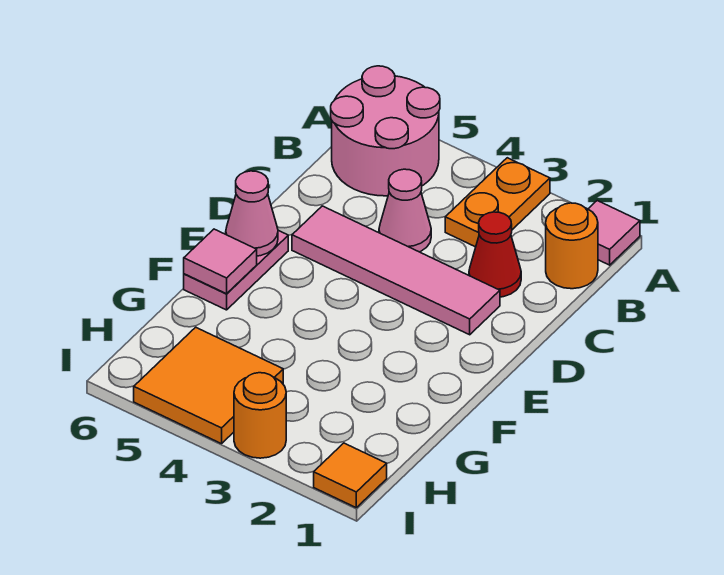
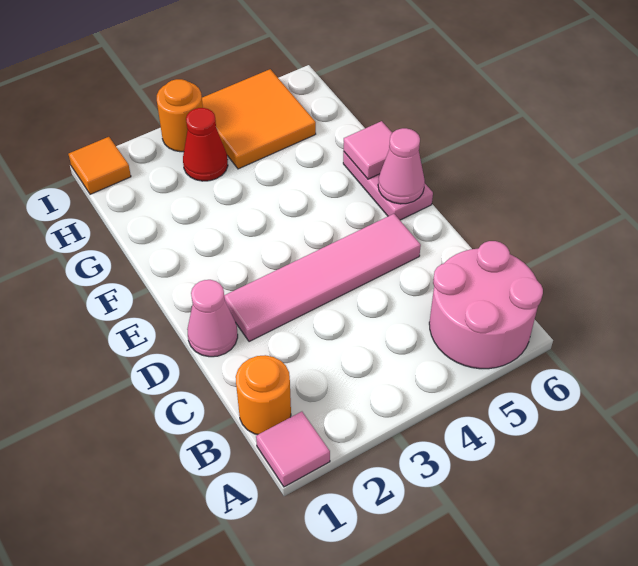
orange 1x2 plate [445,158,550,247] -> none
red 1x1 cone [469,212,521,297] -> red 1x1 cone moved to [183,108,228,181]
pink 1x1 cone [379,169,431,252] -> pink 1x1 cone moved to [187,280,238,357]

